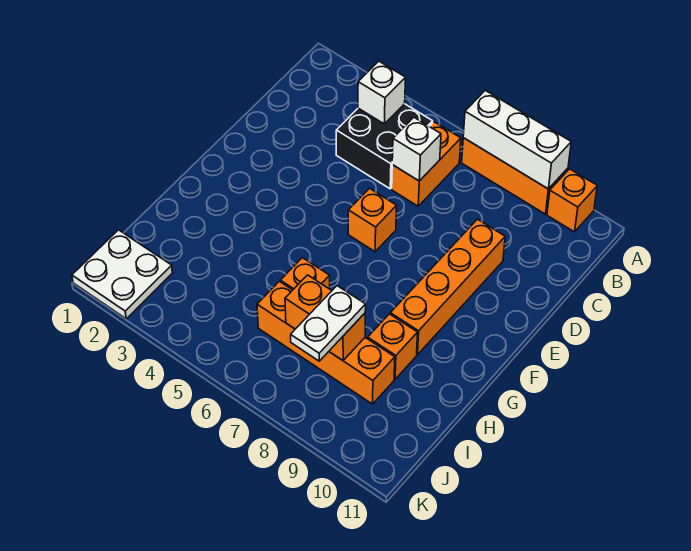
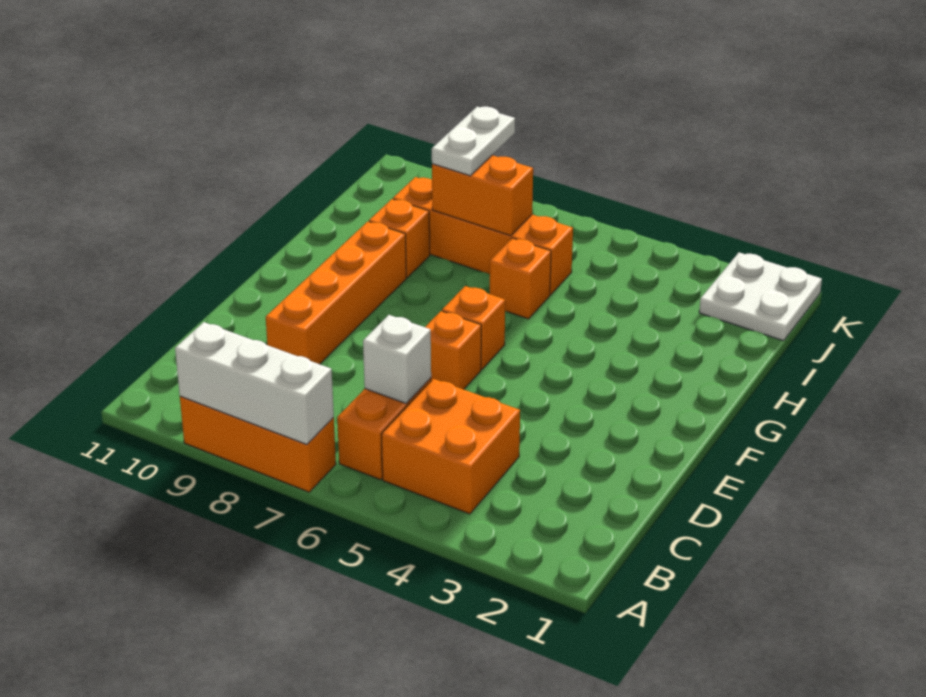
orange 1x1 brick [547,169,597,232] -> orange 1x1 brick moved to [442,286,505,369]
black 2x2 brick [336,104,433,189] -> orange 2x2 brick [381,379,520,514]
white 1x1 brick [358,61,406,124] -> none

